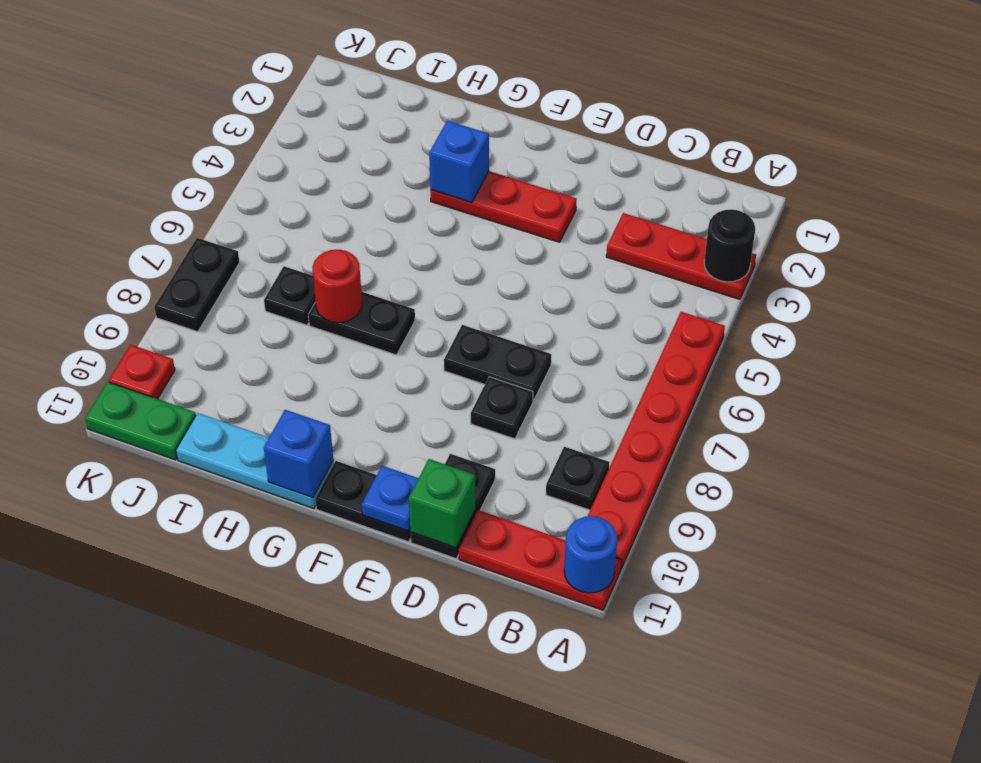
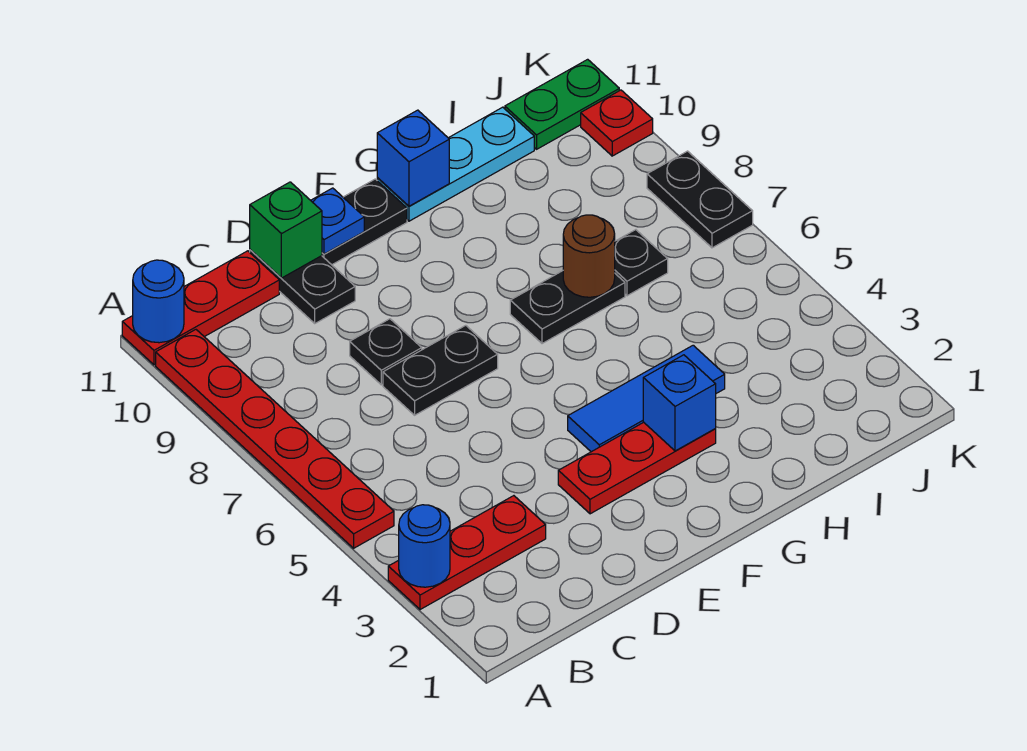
black 1x1 round brick [704,209,755,282] -> blue 1x1 round brick [399,505,450,587]
black 1x1 plate [546,447,609,510] -> none
none -> blue 1x3 tile [568,345,725,452]
red 1x1 round brick [313,250,362,323] -> brown 1x1 round brick [563,215,615,297]

